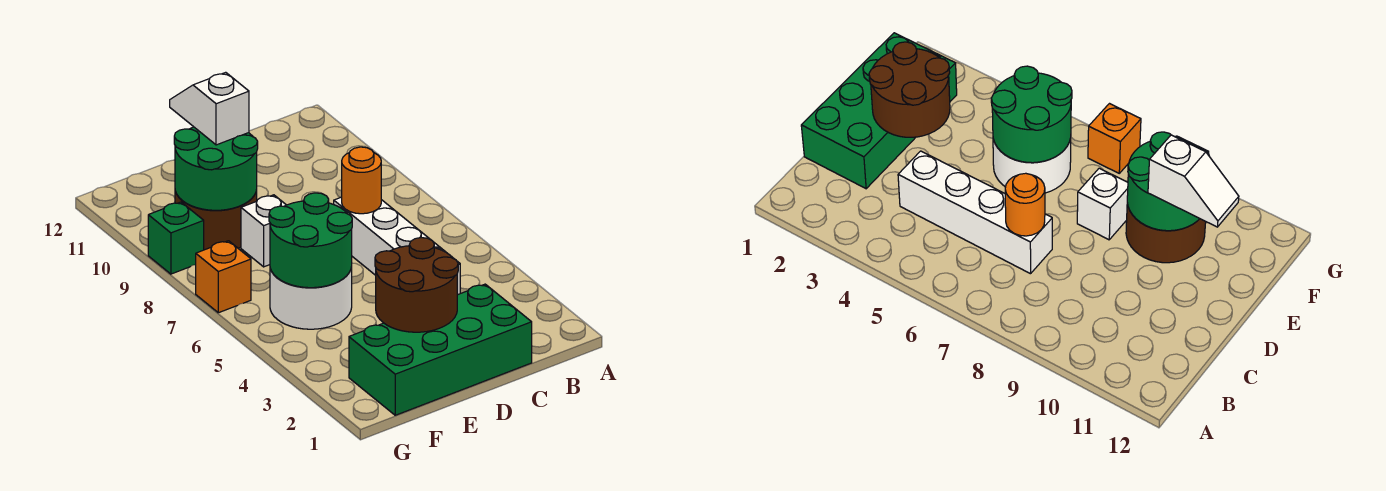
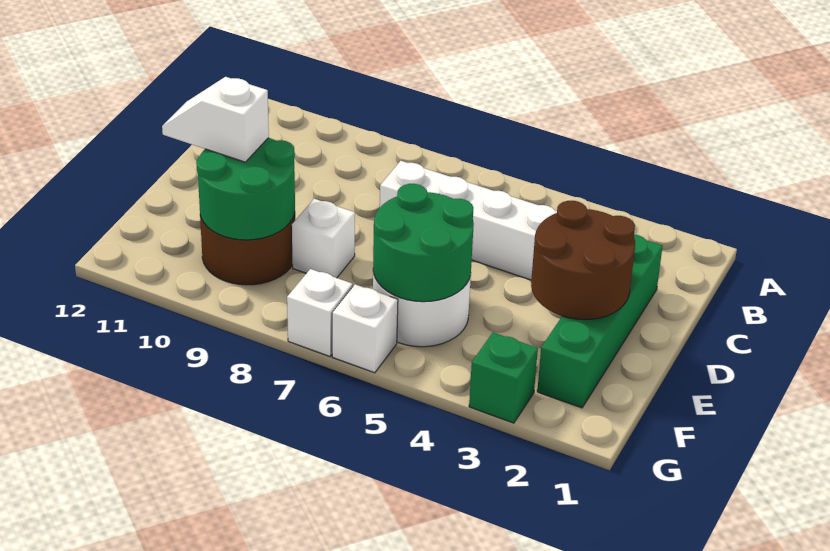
green 2x4 brick [349,284,532,415] -> green 1x4 brick [537,234,663,408]
orange 1x1 round brick [342,147,381,214] -> none
none -> white 1x1 brick [332,285,398,373]
orange 1x1 brick [196,241,251,313] -> white 1x1 brick [287,269,353,356]
green 1x1 brick [148,202,204,274] -> green 1x1 brick moved to [469,333,538,423]

